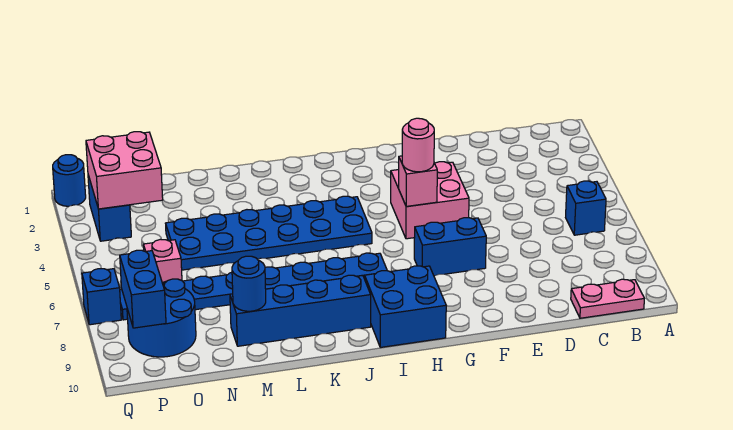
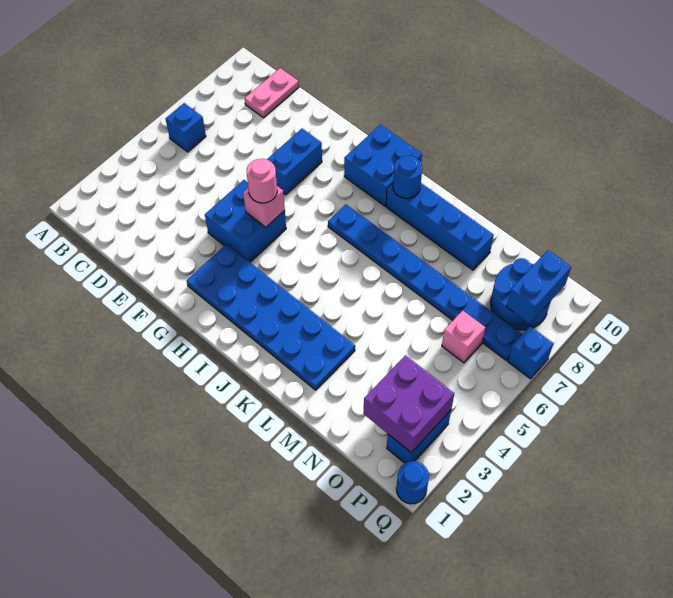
pink 1x2 plate [571,279,644,318] -> pink 1x2 plate turned to [245,68,299,118]
pink 2x2 brick [391,162,469,239] -> blue 2x2 brick [205,180,286,262]
blue 1x2 brick [414,218,486,276] -> blue 1x2 brick turned to [267,129,322,195]
blue 2x6 plate [166,196,372,270] -> blue 2x6 plate moved to [187,244,355,390]
blue 1x1 round brick [232,256,266,311] -> blue 1x1 round brick moved to [393,156,422,198]
pink 2x2 brick [86,132,163,209] -> purple 2x2 brick [363,355,454,453]

